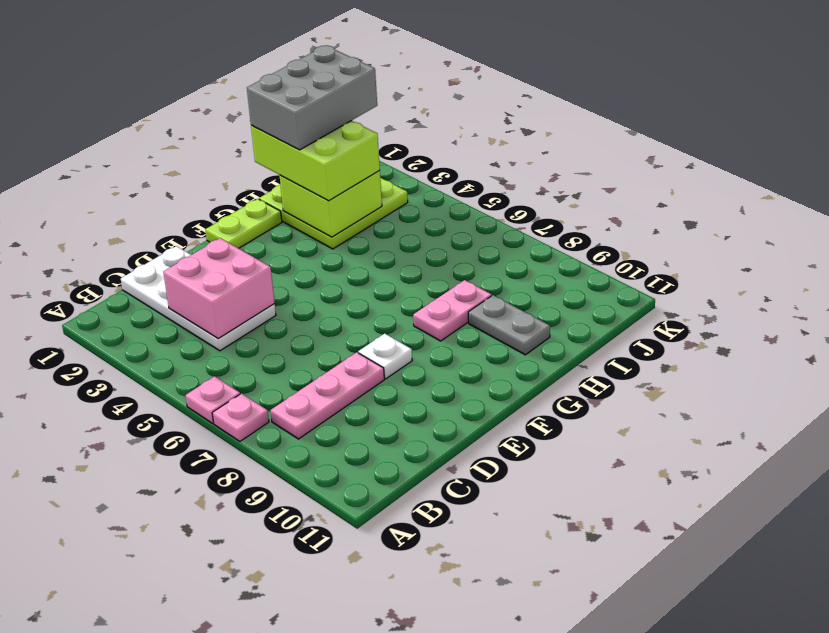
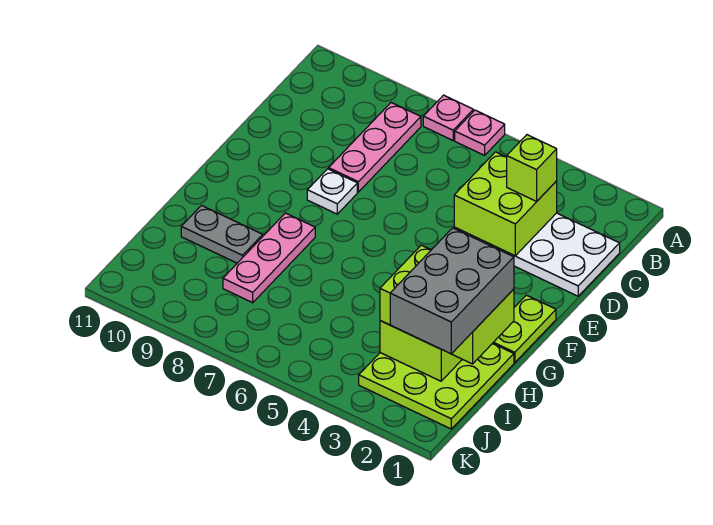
pink 2x2 brick [163,238,274,338] -> lime 2x2 brick [454,152,557,256]
none -> lime 1x1 brick [507,135,557,201]
pink 1x2 plate [413,280,492,341] -> pink 1x3 plate [223,213,315,303]

